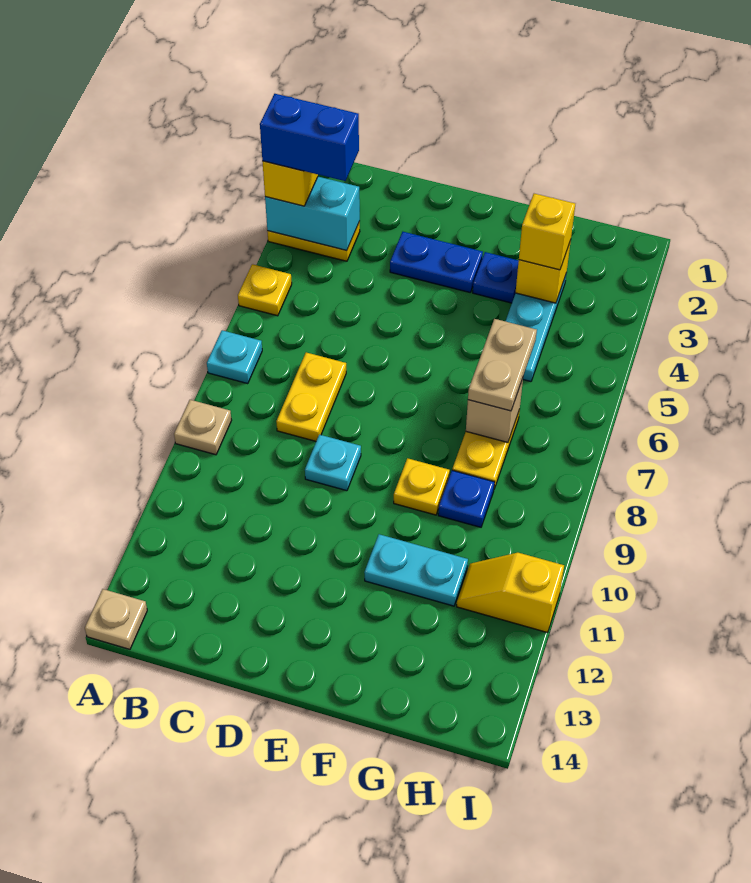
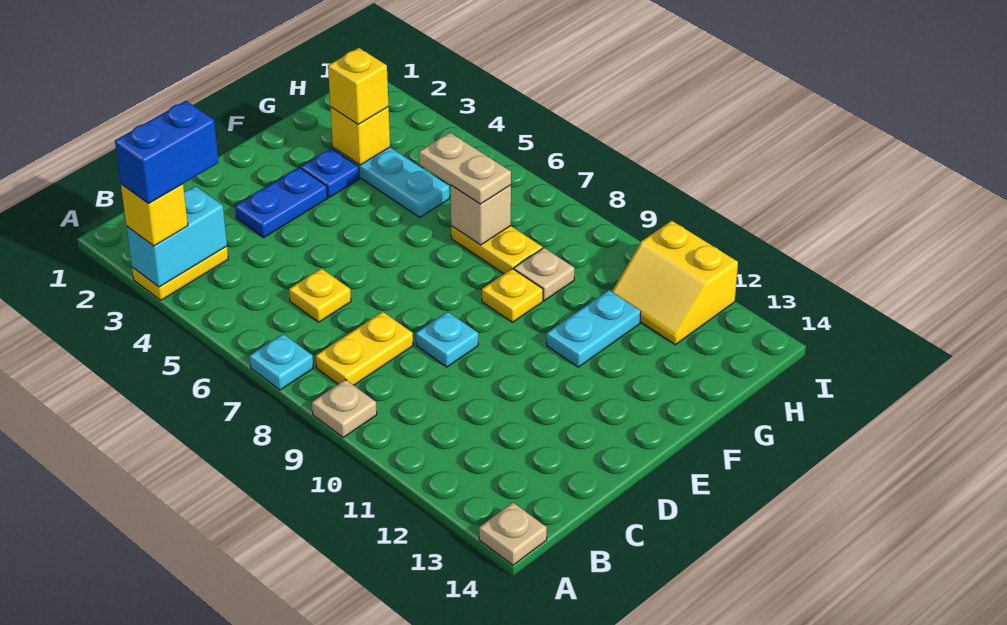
yellow 1x1 plate [238,264,292,316] -> yellow 1x1 plate moved to [289,269,351,322]
yellow 1x2 plate [276,352,346,441] -> yellow 1x2 plate turned to [316,312,413,385]
blue 1x1 plate [438,470,494,527] -> tan 1x1 plate [514,248,574,301]
yellow 1x2 slope [457,553,564,633] -> yellow 2x2 slope [612,221,738,345]

